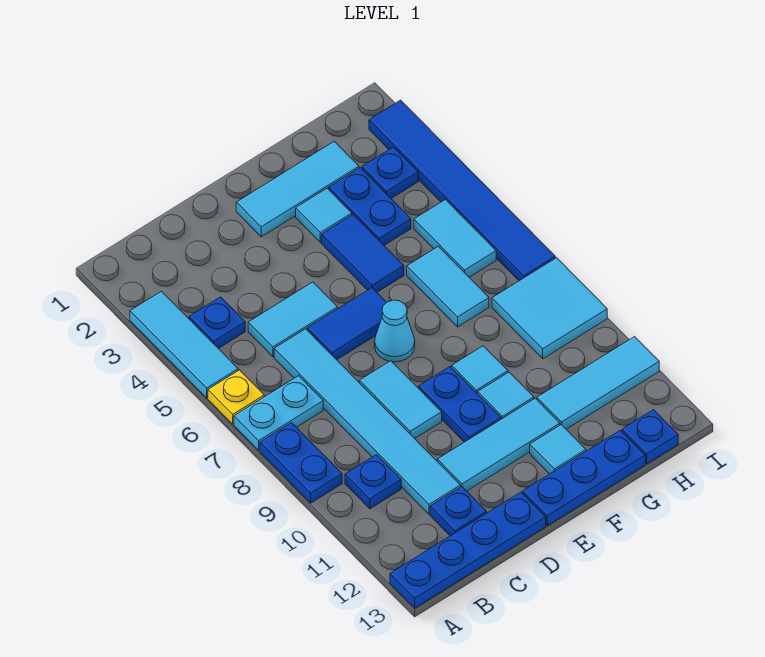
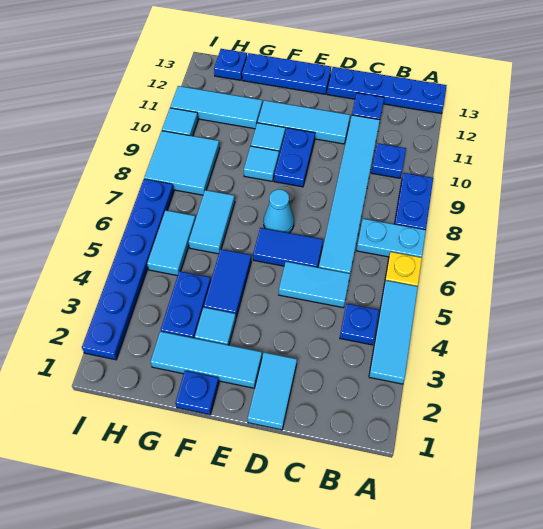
cyan 1x2 tile [359,361,442,438] -> cyan 1x2 tile moved to [248,352,297,430]
cyan 1x1 tile [530,425,586,474] -> cyan 1x1 tile moved to [162,108,198,136]
blue 1x1 plate [362,147,418,198] -> blue 1x1 plate moved to [175,371,219,415]
blue 1x6 tile [369,100,555,281] -> blue 1x6 plate [82,179,174,360]

